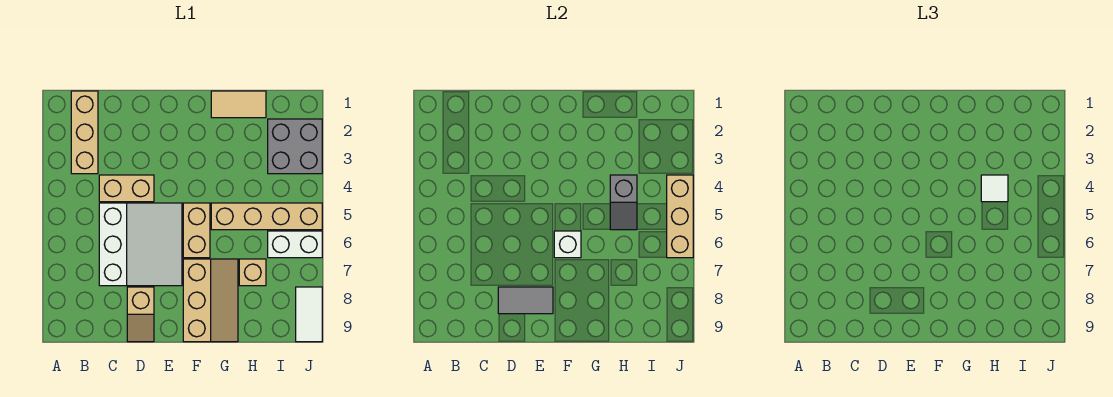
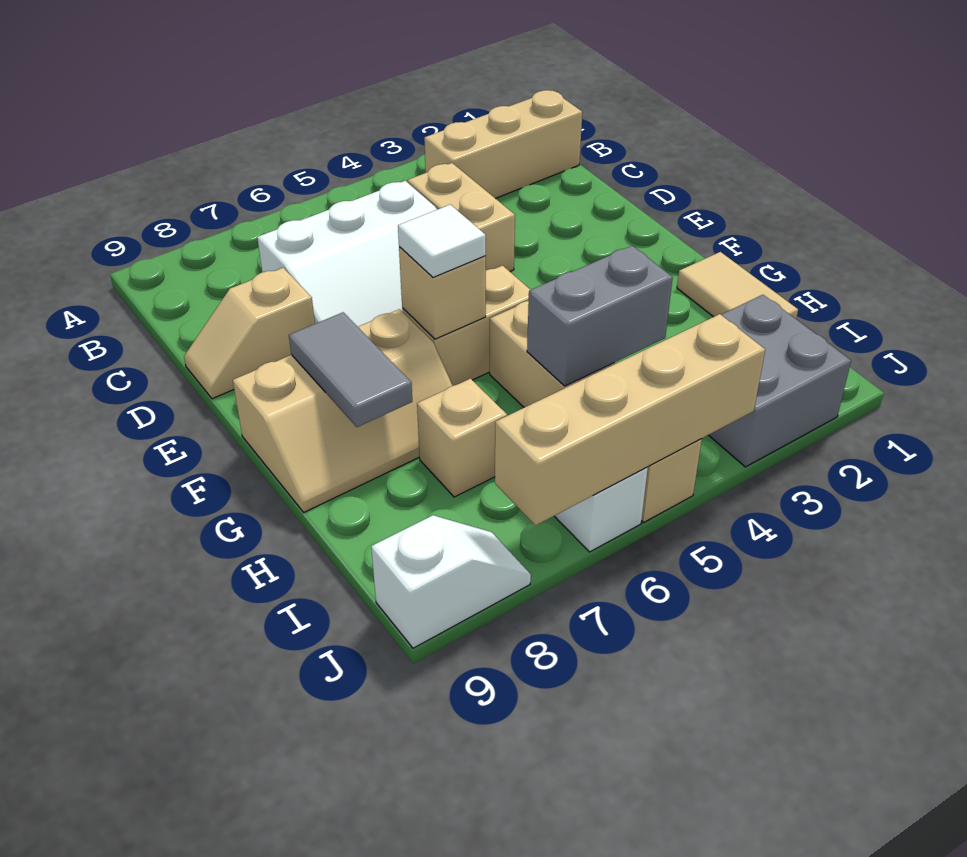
grey 1x2 tile [498,287,553,314] -> grey 1x2 tile moved to [289,312,412,427]
white 1x1 brick [554,231,581,258] -> tan 1x1 brick [399,247,486,339]
grey 1x2 slope [610,175,637,230] -> grey 1x2 brick [527,246,673,386]
white 1x1 tile [981,175,1008,202] -> white 1x1 tile moved to [398,205,486,277]
tan 1x3 brick [667,175,693,258] -> tan 1x4 brick [495,314,765,526]
white 1x2 tile [296,287,322,342] -> white 1x2 slope [371,515,531,648]

